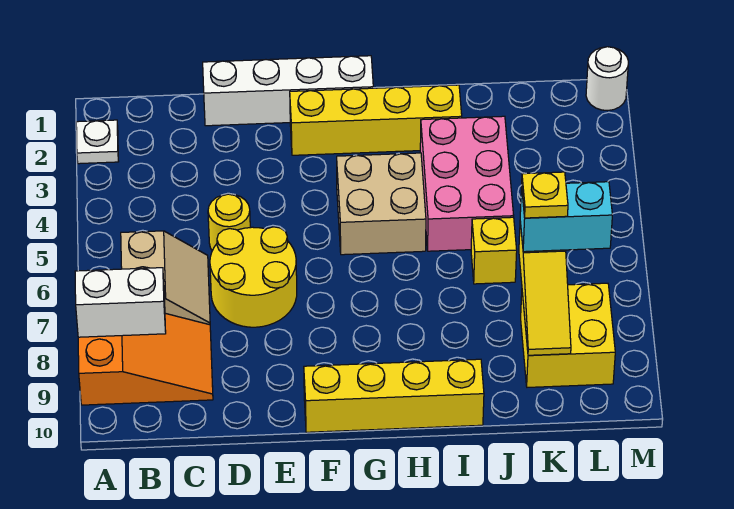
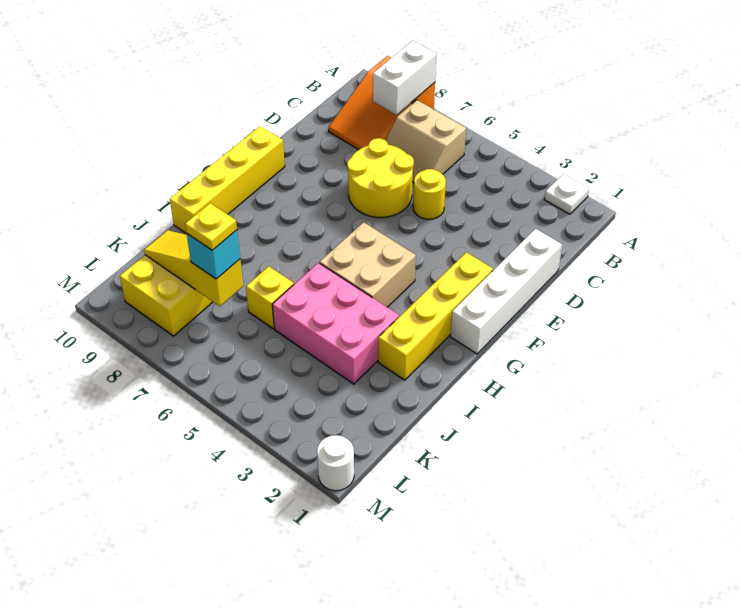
cyan 1x2 brick [520,182,612,252] -> cyan 1x1 brick [187,230,240,279]

